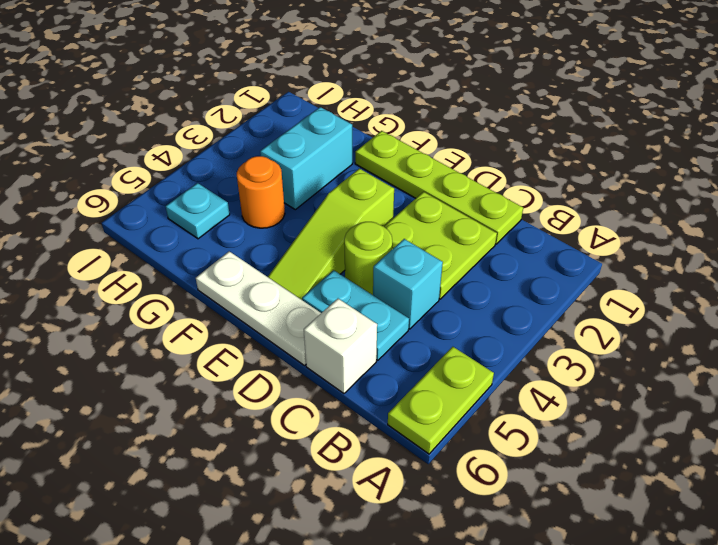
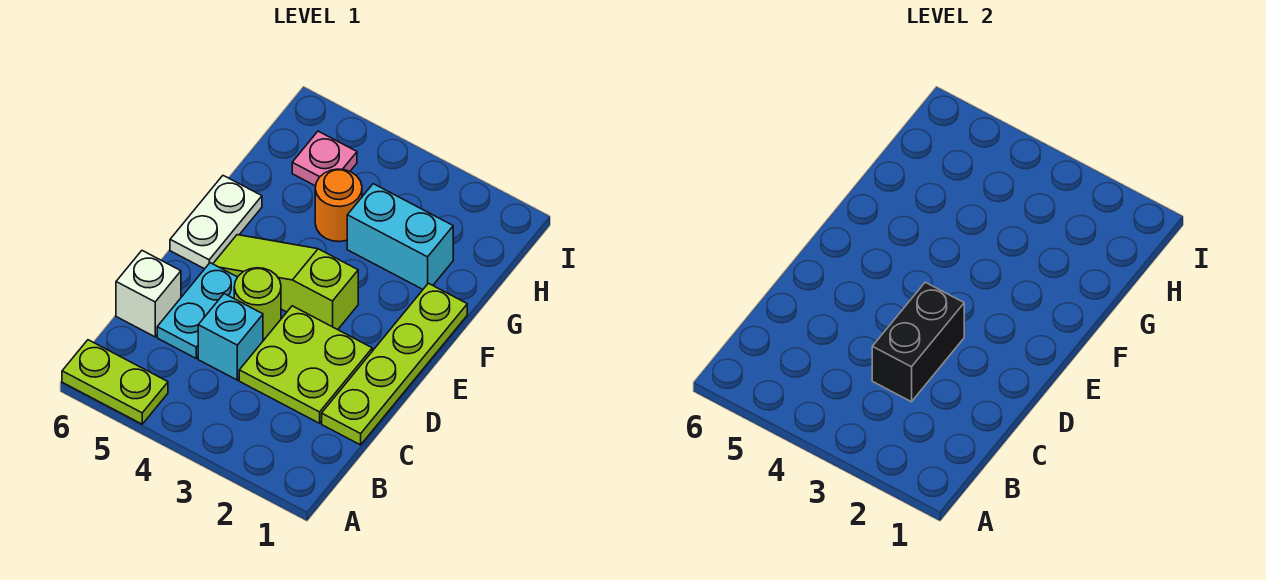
none -> black 1x2 brick [872,282,964,402]
white 1x3 plate [196,251,321,366] -> white 1x2 plate [170,176,262,269]
cyan 1x1 plate [166,183,230,239] -> pink 1x1 plate [292,131,357,186]

